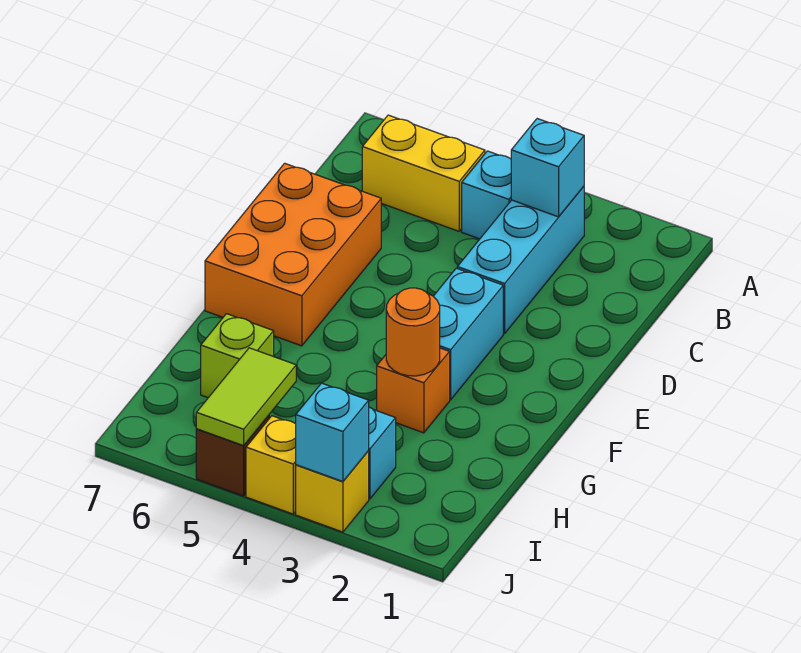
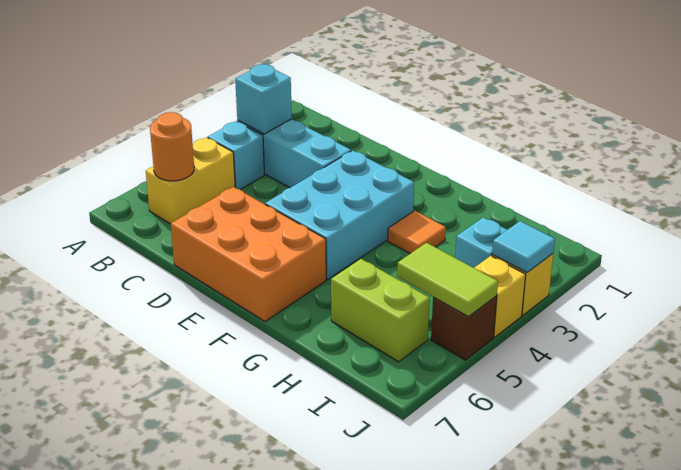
cyan 1x2 brick [433,268,503,400] -> cyan 2x3 brick [265,151,414,279]
orange 1x1 brick [377,348,450,433] -> orange 1x1 tile [388,211,446,254]
orange 1x1 round brick [386,288,440,376] -> orange 1x1 round brick moved to [150,112,194,181]
lime 1x1 brick [201,314,274,398] -> lime 1x2 brick [331,259,430,362]
cyan 1x1 brick [296,383,369,482] -> cyan 1x1 tile [492,221,555,272]

